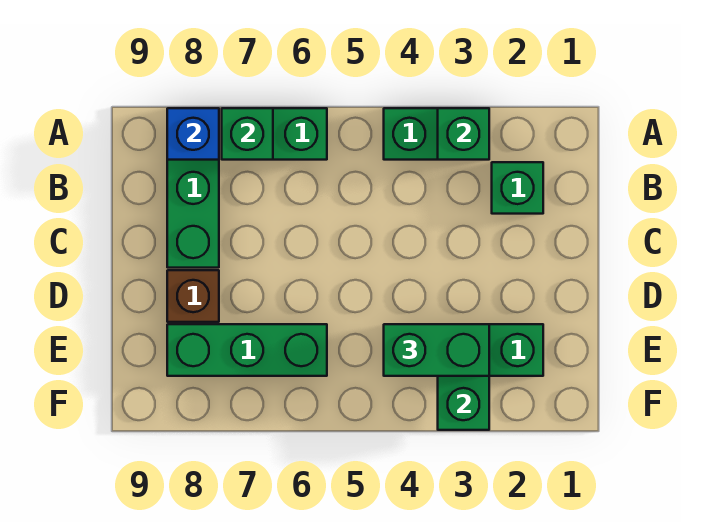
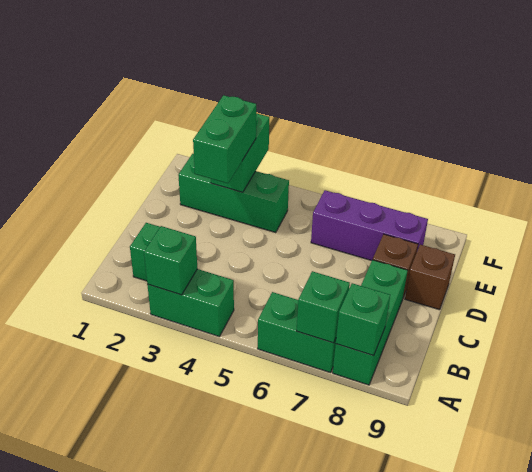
blue 1x1 brick [167,108,219,160] -> green 1x1 brick [336,283,390,356]
none -> brown 1x1 brick [405,245,455,310]
green 1x2 brick [384,324,489,376] -> green 1x2 brick turned to [193,95,256,183]
green 1x3 brick [167,324,327,376] -> purple 1x3 brick [311,190,428,261]

